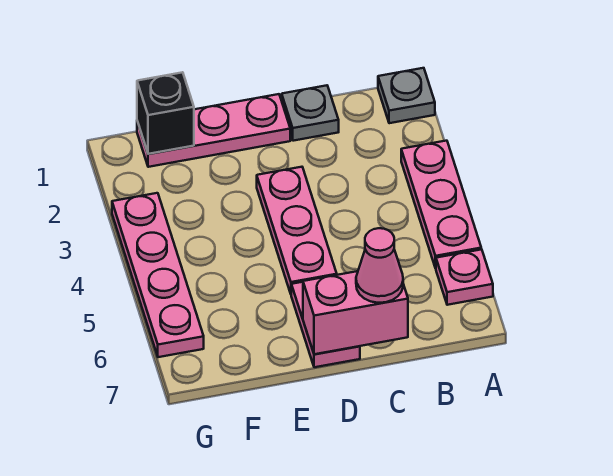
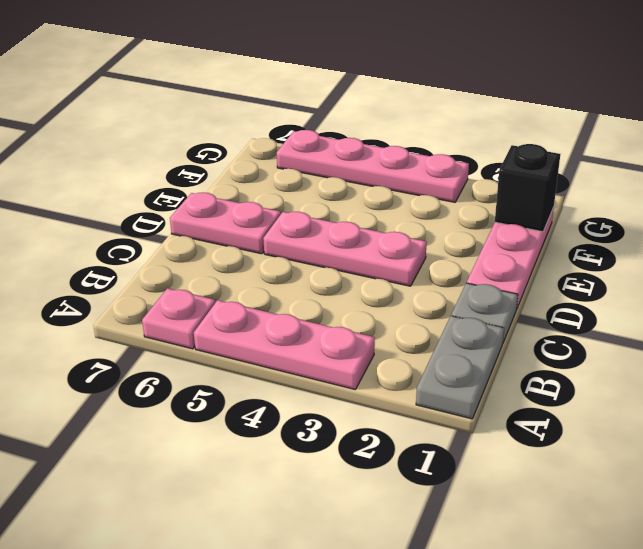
grey 1x1 plate [378,68,435,123] -> grey 1x2 plate [416,316,504,419]
pink 1x2 brick [303,271,408,354] -> none
pink 1x1 cone [356,228,403,303] -> none

